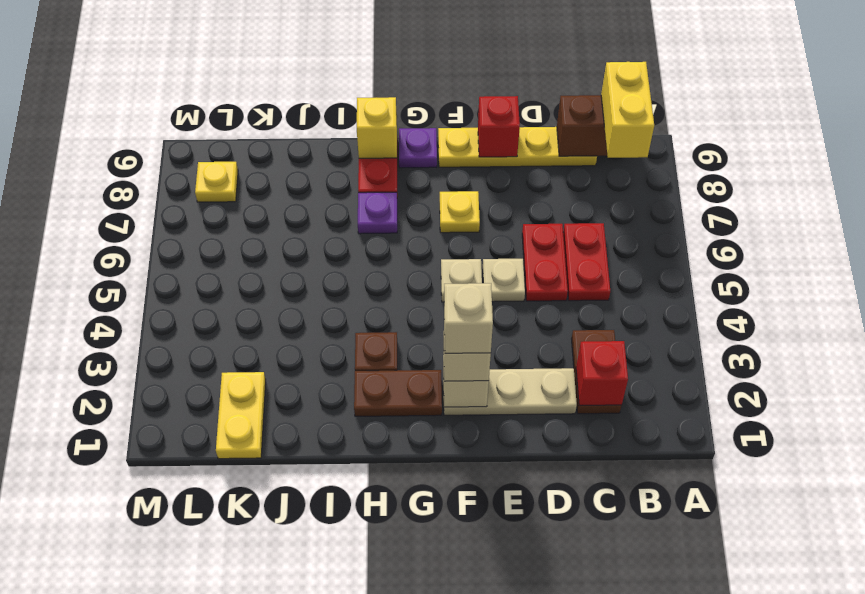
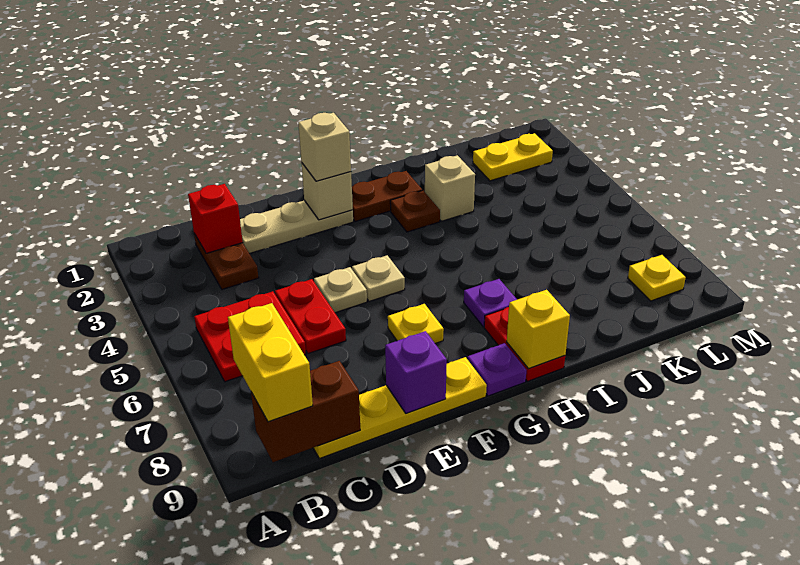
red 1x2 plate [563,223,610,301] -> red 2x2 plate [194,291,306,382]
red 1x1 brick [478,96,520,157] -> purple 1x1 brick [385,331,447,413]
tan 1x1 brick [444,283,493,353] -> tan 1x1 brick moved to [425,155,475,221]
yellow 1x2 plate [216,372,266,459] -> yellow 1x2 plate turned to [473,133,553,181]

